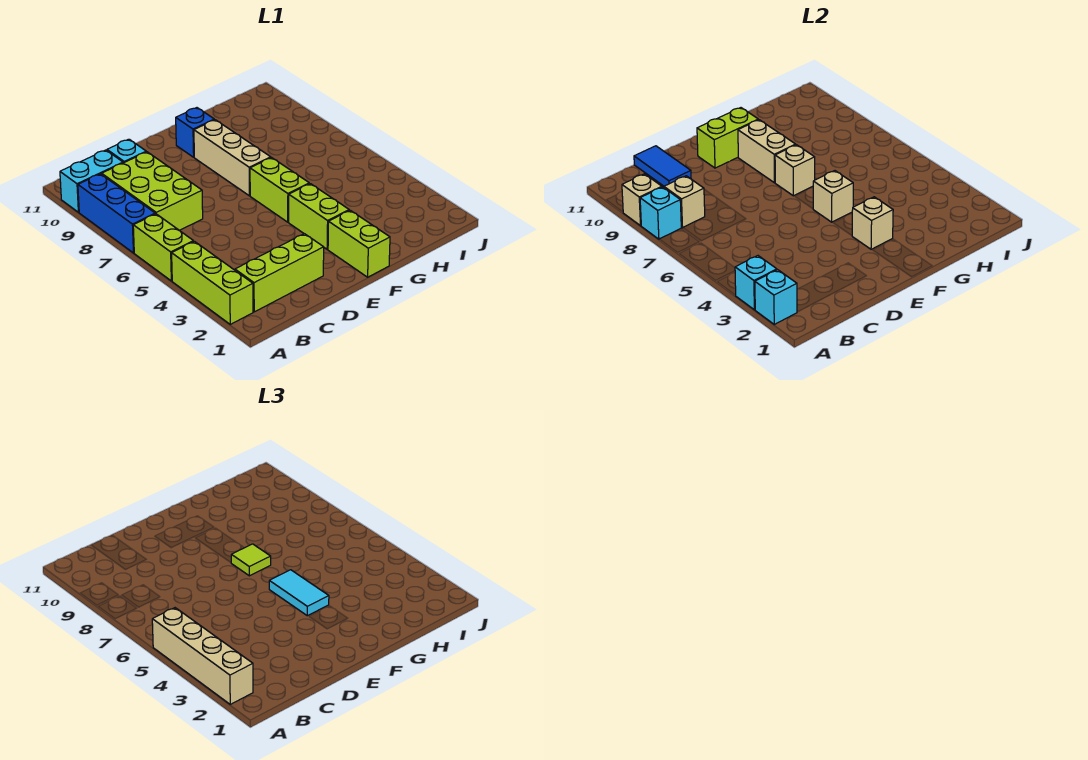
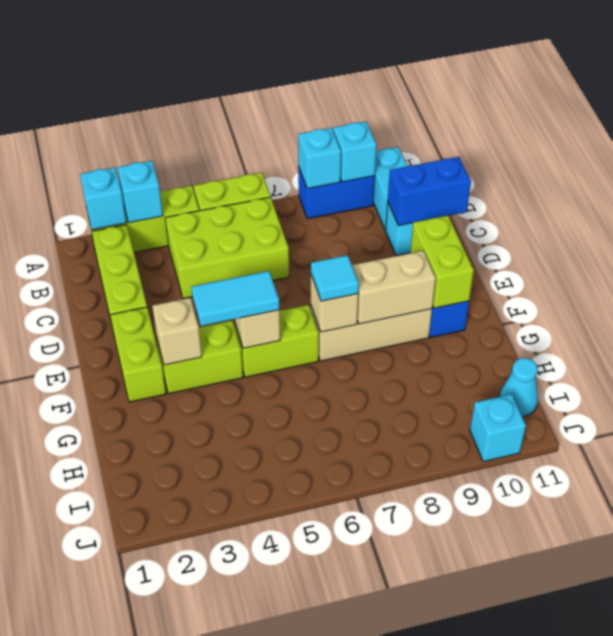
tan 1x4 brick [152,608,253,704] -> none
blue 1x3 brick [78,174,155,253] -> blue 1x2 brick [298,166,375,219]
tan 1x1 brick [622,174,662,226] -> cyan 1x1 brick [333,122,377,182]
lime 2x3 brick [102,152,203,230] -> lime 2x3 brick moved to [165,197,289,299]
tan 1x1 brick [664,176,705,228] -> none
blue 1x2 tile [634,146,691,186] -> blue 1x2 brick [388,157,471,226]
lime 1x2 brick [328,210,390,277] -> lime 1x2 brick turned to [111,307,166,402]
lime 1x1 tile [231,544,271,576] -> cyan 1x1 tile [311,255,359,301]
none -> cyan 1x1 cone [500,358,538,416]
none -> cyan 1x1 brick [470,394,526,462]

